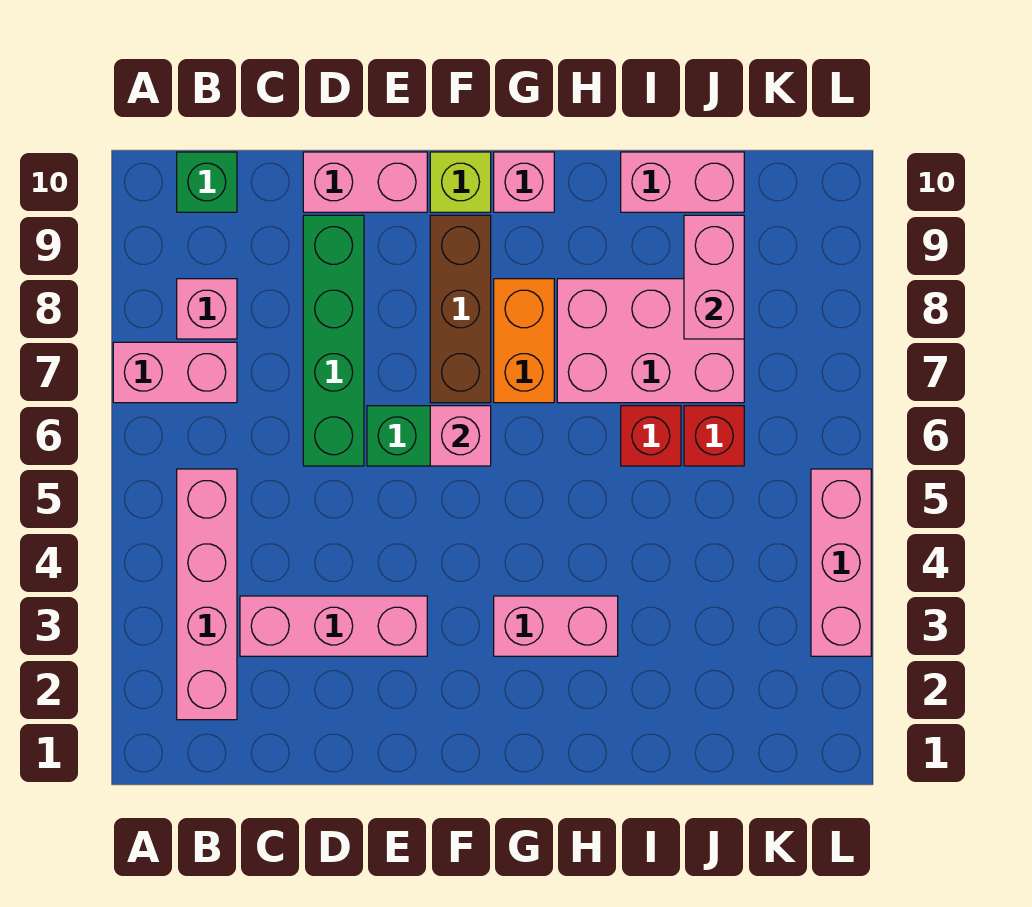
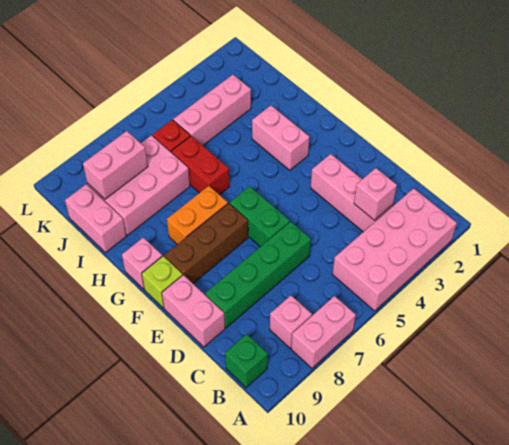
pink 1x2 brick [113,342,237,403] -> pink 1x2 brick turned to [291,296,356,368]
pink 1x4 brick [177,469,237,720] -> pink 2x4 brick [332,188,457,311]
pink 1x1 brick [430,406,491,466] -> pink 1x1 brick moved to [354,168,397,220]
pink 2x3 brick [557,279,744,403] -> pink 2x3 brick turned to [88,135,190,235]
red 1x1 brick [621,406,681,466] -> red 1x2 brick [171,136,230,195]
pink 1x3 brick [811,469,871,656] -> pink 1x3 brick moved to [173,75,251,145]

